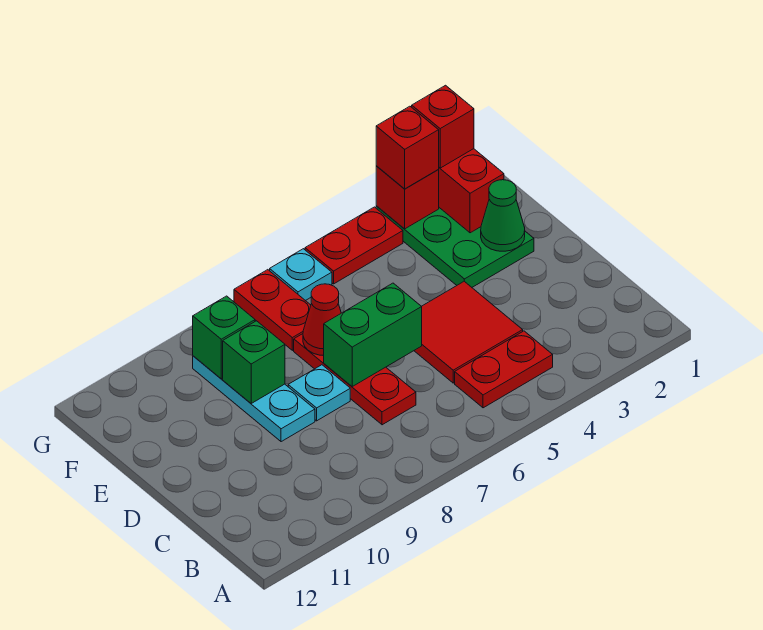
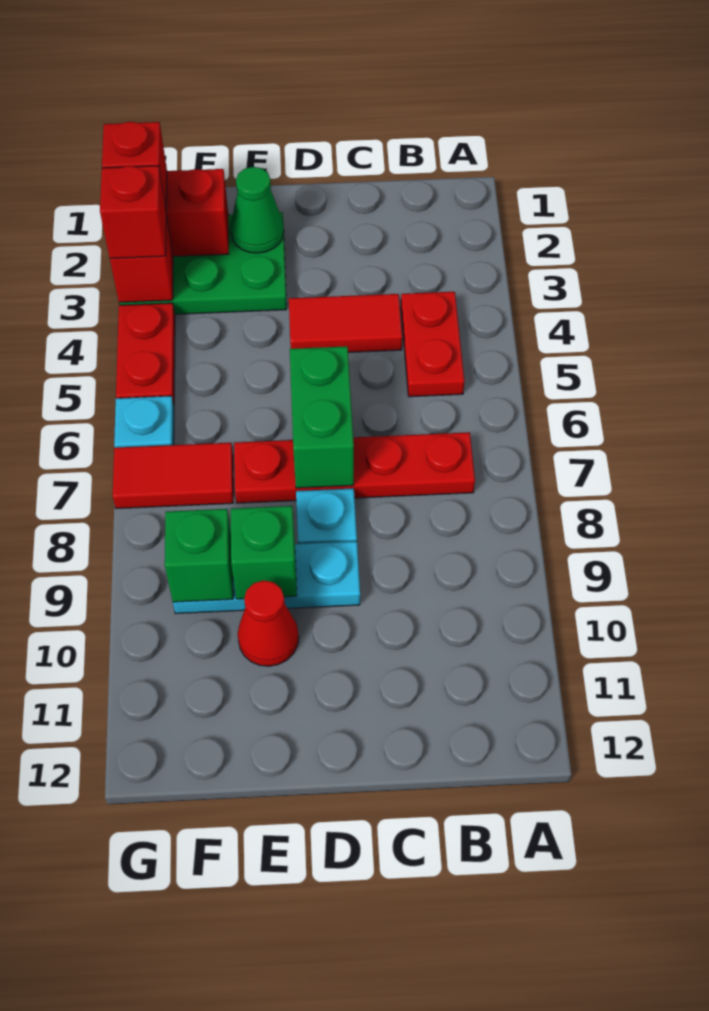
red 2x2 tile [414,281,523,383] -> red 1x2 tile [289,294,402,352]
red 1x3 plate [294,334,416,425] -> red 1x4 plate [234,432,475,503]
red 1x1 cone [303,284,341,356] -> red 1x1 cone moved to [238,580,299,666]
red 1x2 plate [234,270,311,350] -> red 1x2 tile [113,443,233,509]

